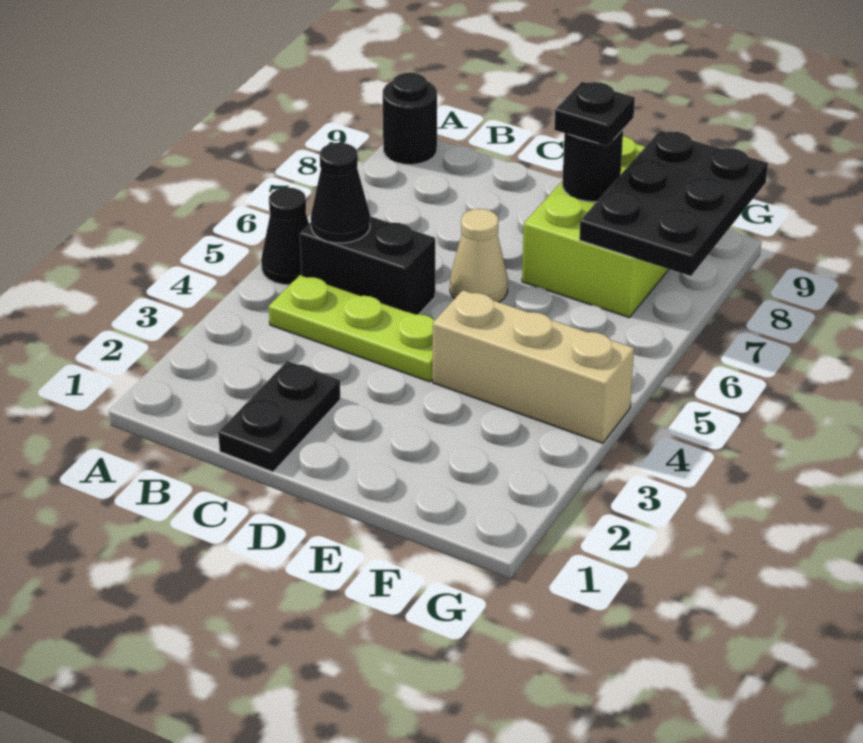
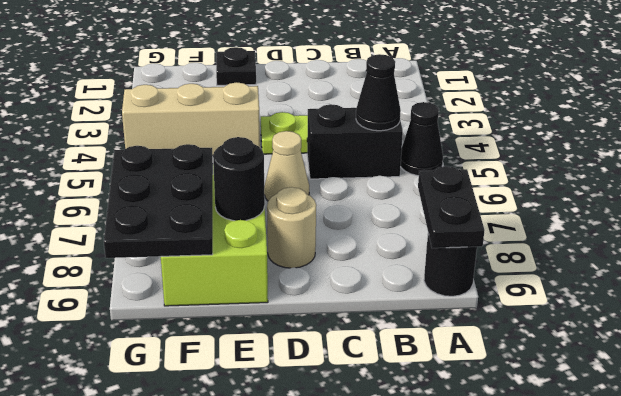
black 1x2 plate [218,361,340,472] -> black 1x2 plate moved to [418,166,485,248]
none -> tan 1x1 round brick [267,187,316,268]
black 1x1 plate [554,82,635,146] -> black 1x1 plate moved to [216,47,256,85]

